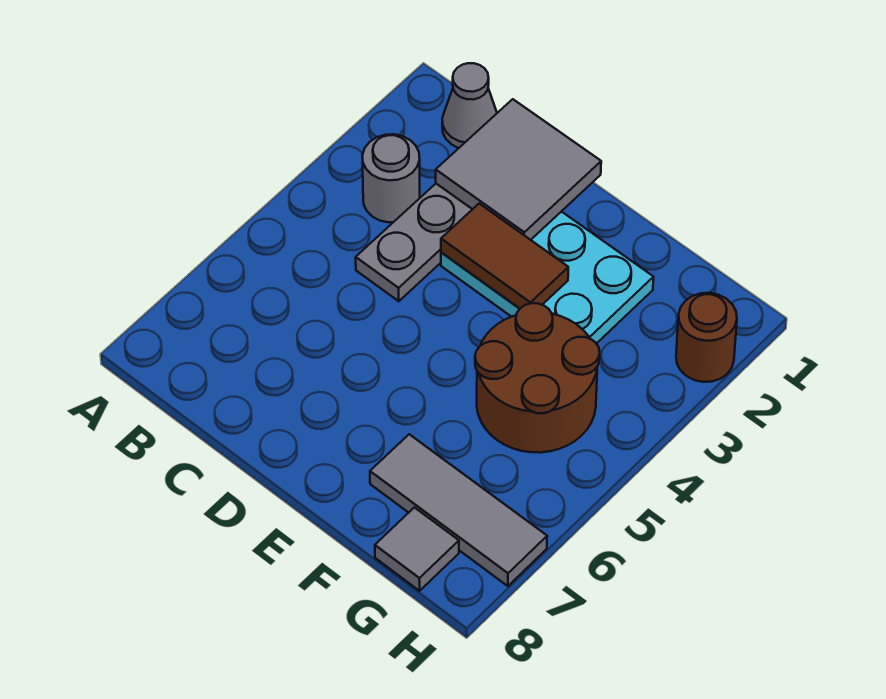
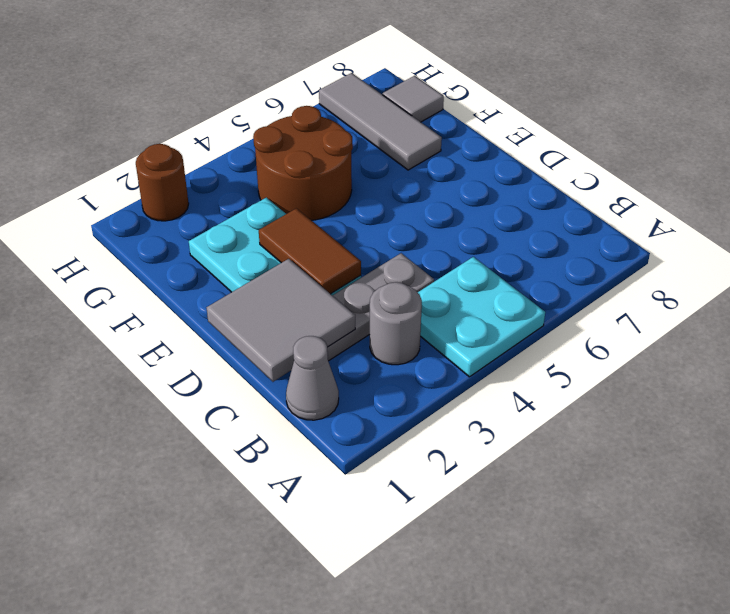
none -> cyan 2x2 plate [418,257,545,377]

